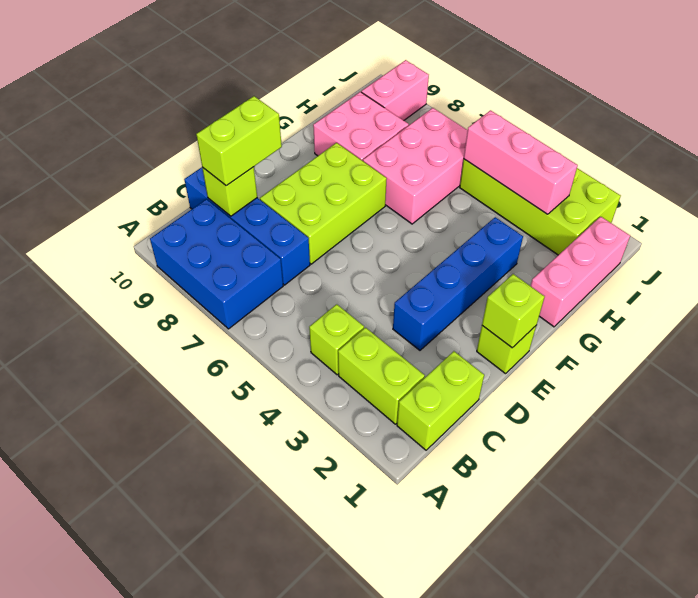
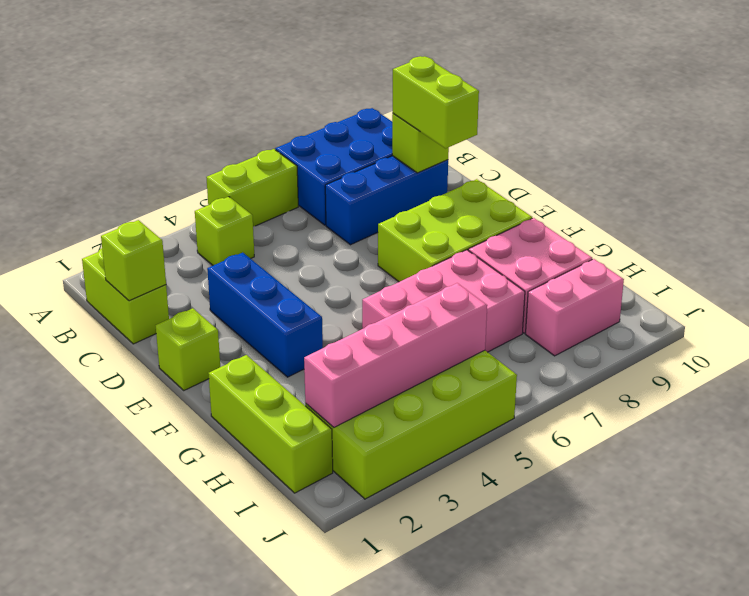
lime 1x2 brick [338,328,425,424] -> lime 1x2 brick moved to [206,149,298,227]
blue 1x4 brick [184,168,310,285] -> blue 1x3 brick [325,156,448,245]
blue 1x4 brick [393,217,523,350] -> blue 1x3 brick [207,253,323,377]
lime 2x3 brick [260,143,387,264] -> lime 2x3 brick turned to [378,179,532,282]
lime 1x1 brick [482,274,545,348] -> lime 1x1 brick moved to [101,220,166,301]
pink 1x3 brick [531,217,630,327] -> lime 1x3 brick [208,355,333,493]
pink 2x3 brick [363,108,468,224] -> pink 2x3 brick turned to [362,250,525,352]
pink 1x3 brick [464,110,578,214] -> pink 1x4 brick [304,283,487,427]
pink 1x2 brick [361,60,429,120] -> pink 1x2 brick turned to [526,259,624,356]

